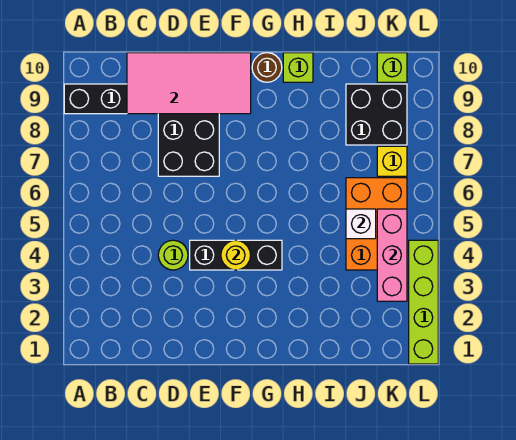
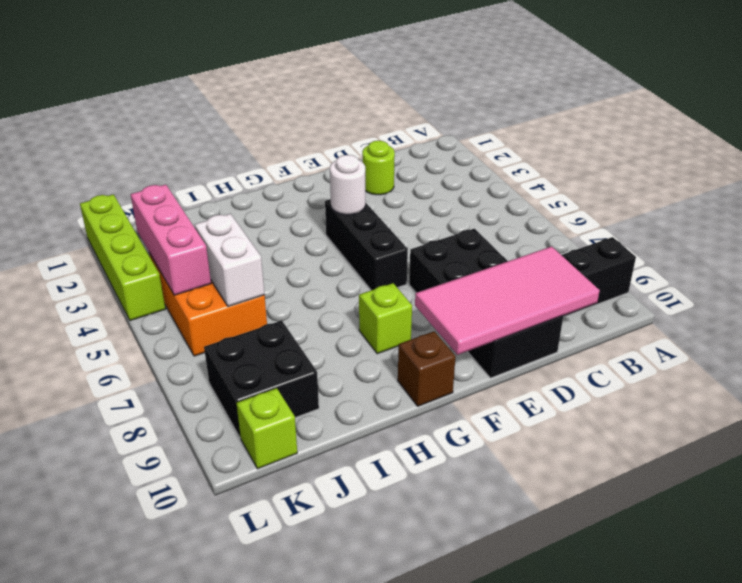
lime 1x1 round brick [158,240,188,270] -> lime 1x1 round brick moved to [362,141,395,195]
black 1x3 brick [190,240,282,270] -> black 1x3 brick turned to [325,199,408,290]
yellow 1x1 round brick [221,240,251,270] -> white 1x1 round brick [330,155,365,215]
brown 1x1 round brick [252,53,282,82] -> brown 1x1 brick [398,331,456,406]
lime 1x1 brick [283,53,313,82] -> lime 1x1 brick moved to [359,283,412,354]
white 1x1 brick [346,209,376,239] -> white 1x2 brick [194,214,264,306]
yellow 1x1 brick [377,146,407,176] -> none

